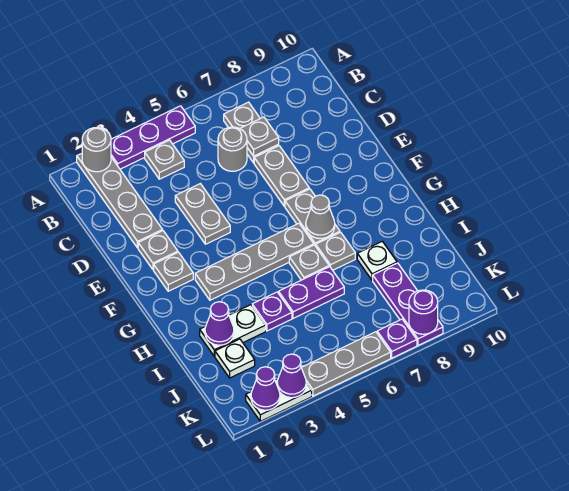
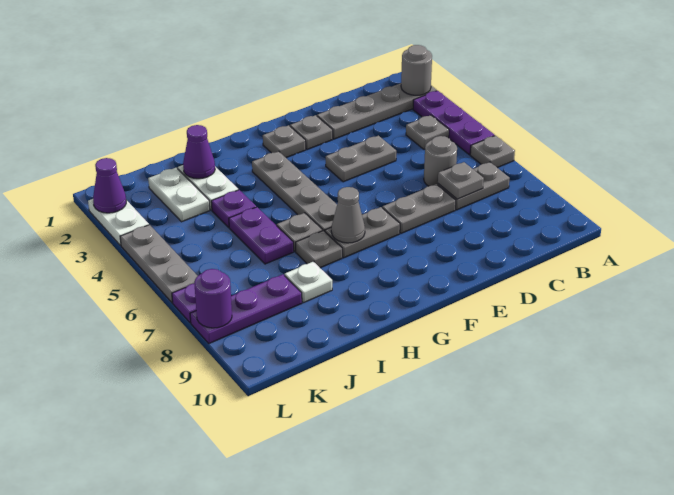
none -> grey 1x1 plate [470,136,515,168]
white 1x1 plate [215,339,255,378] -> white 1x2 plate [148,168,210,222]
purple 1x1 cone [277,354,306,398] -> none

